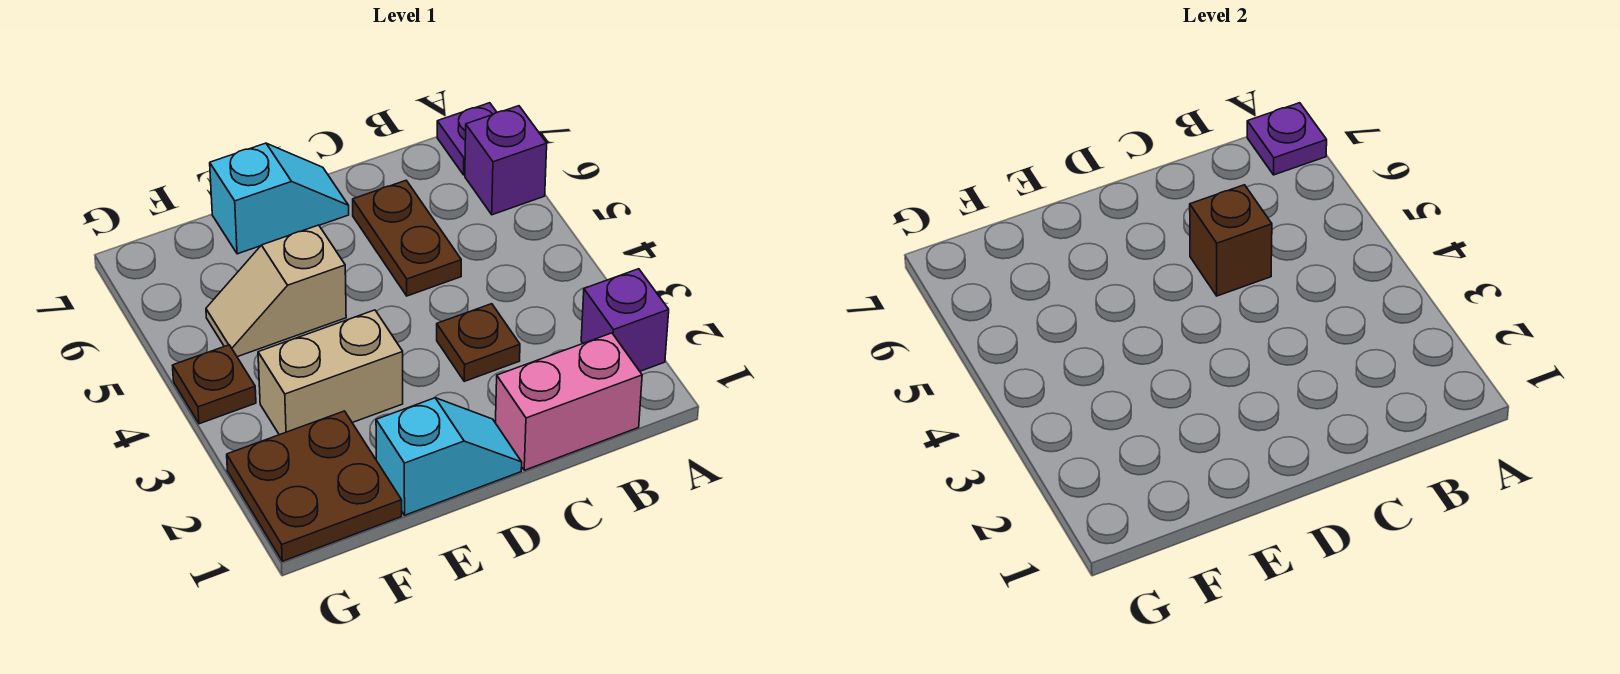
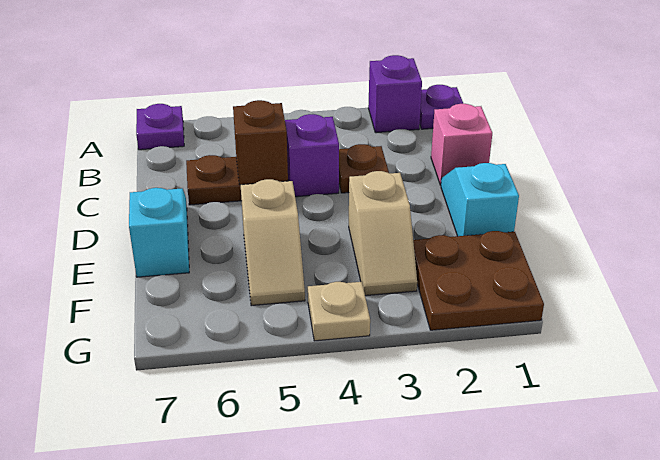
purple 1x1 brick [465,106,547,215] -> purple 1x1 brick moved to [285,114,339,197]
purple 1x1 plate [1247,103,1327,175] -> purple 1x1 plate moved to [420,85,463,129]
pink 1x2 brick [496,333,642,470] -> pink 1x1 brick [431,104,492,185]
tan 1x2 brick [258,310,403,435] -> tan 1x2 slope [349,171,417,296]
brown 1x1 plate [173,345,256,424] -> tan 1x1 plate [308,282,370,341]

